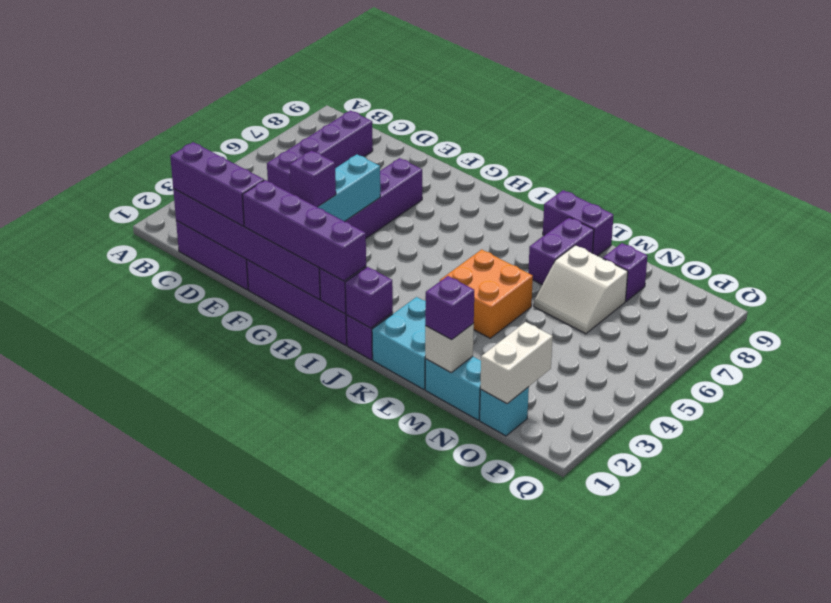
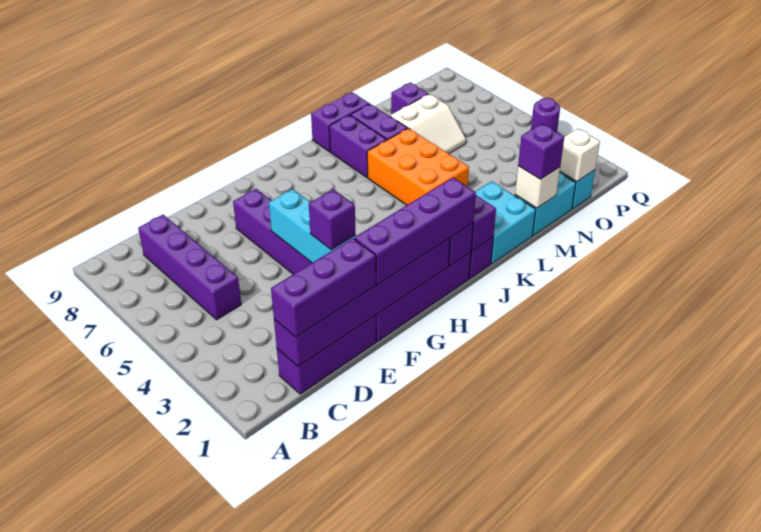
orange 2x2 brick [440,249,533,338] -> orange 2x3 brick [367,128,469,205]
none -> purple 1x2 brick [329,115,387,177]
white 1x2 brick [480,322,553,404] -> white 1x1 brick [560,129,600,182]
none -> purple 1x1 round brick [531,98,560,132]

